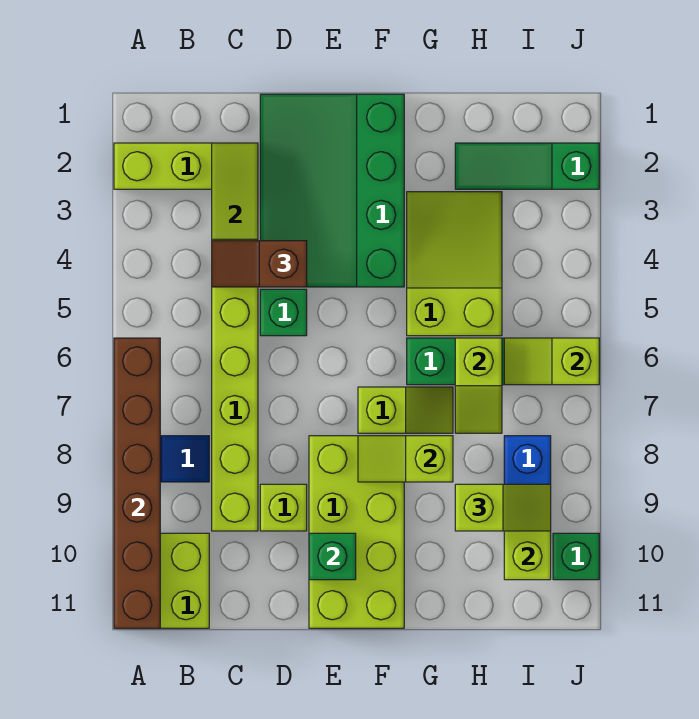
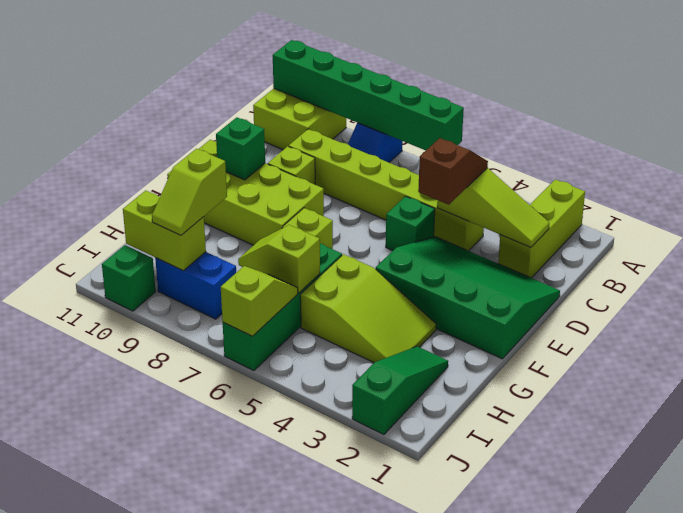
brown 1x6 brick [114,338,160,628] -> green 1x6 brick [273,40,464,150]
lime 1x2 slope [358,436,453,482] -> none

